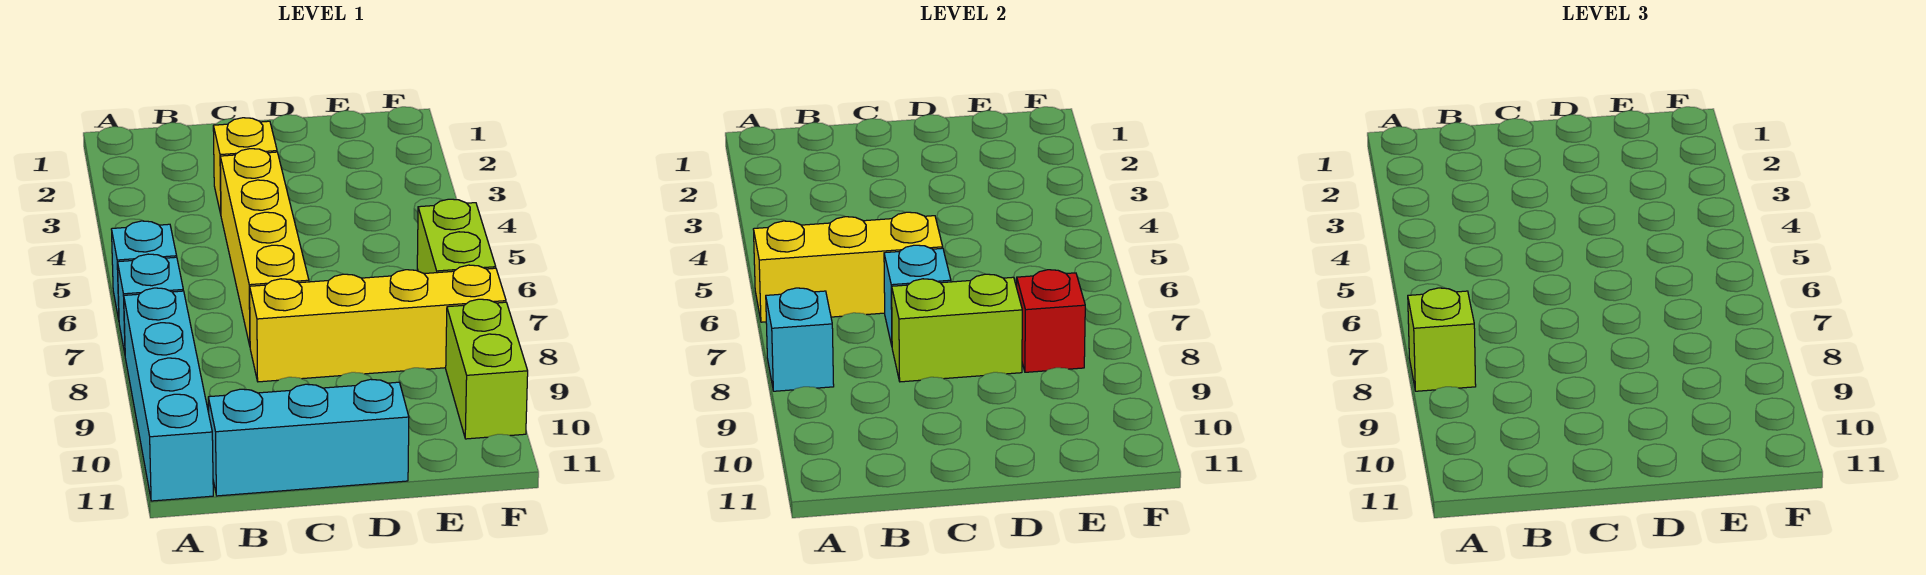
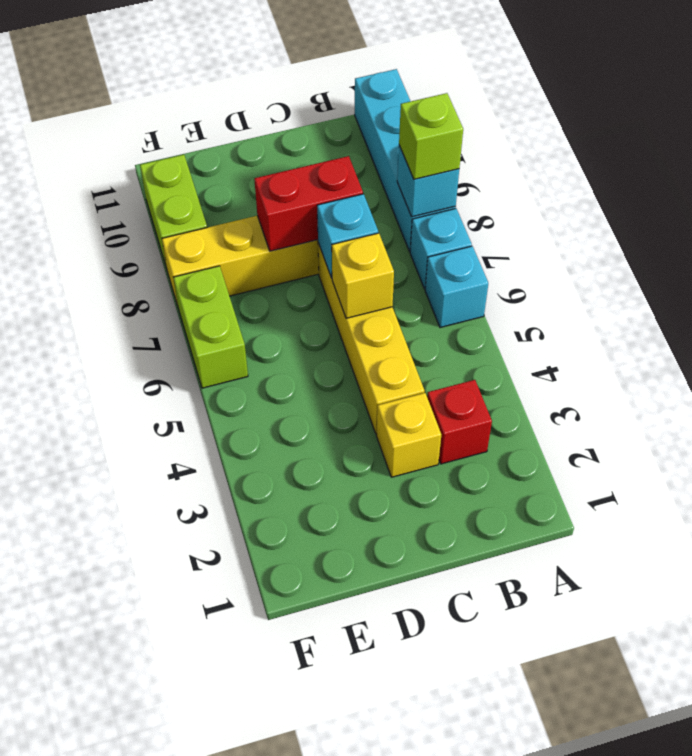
yellow 1x3 brick [753,212,943,322] -> yellow 1x1 brick [332,233,394,318]
cyan 1x3 brick [208,379,409,496] -> none
lime 1x2 brick [892,274,1022,382] -> red 1x2 brick [254,156,363,251]
red 1x1 brick [1017,270,1085,372] -> red 1x1 brick moved to [427,380,492,464]

